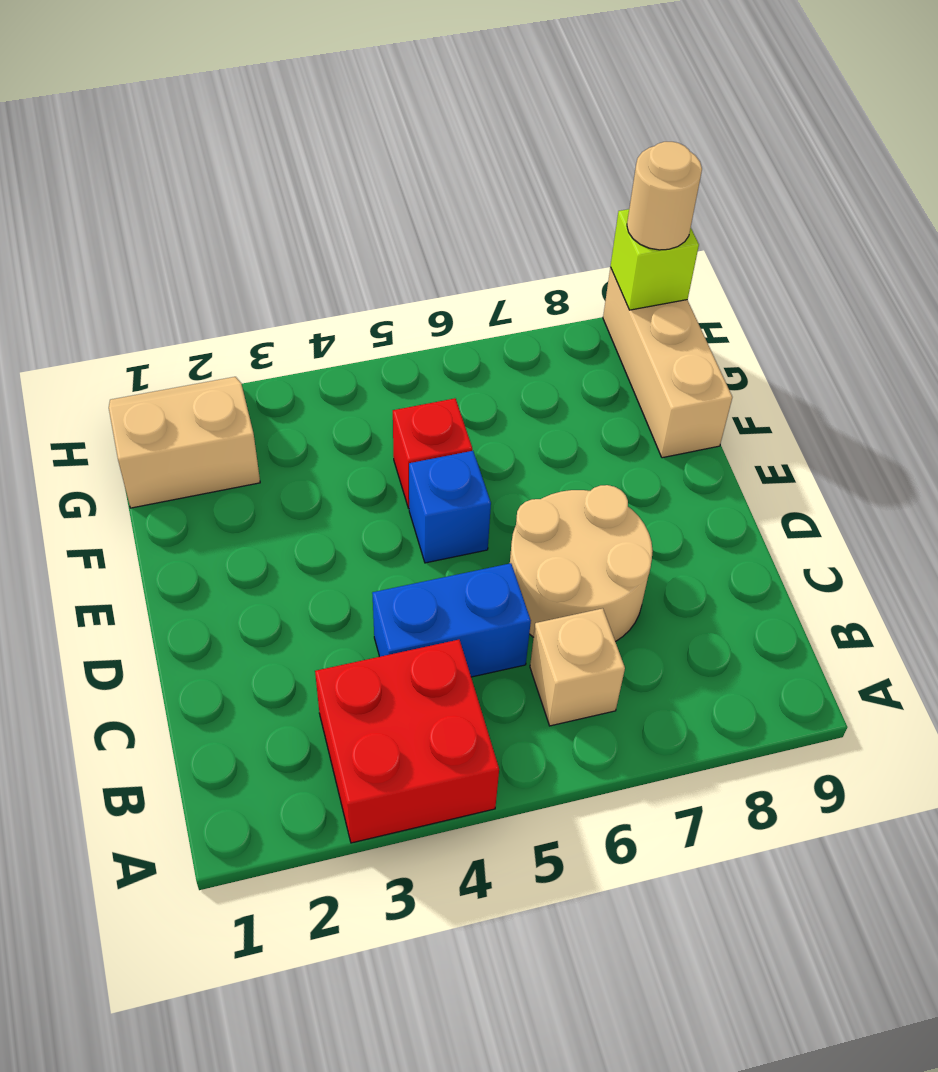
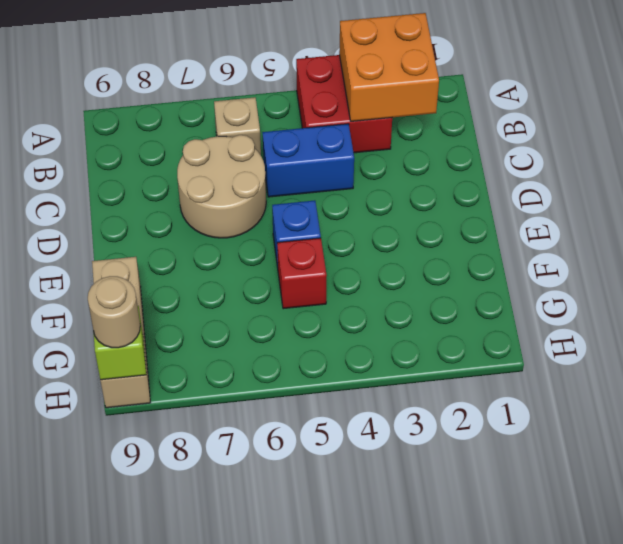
none -> orange 2x2 brick [339,13,439,121]
tan 2x2 slope [109,377,260,508] -> none

